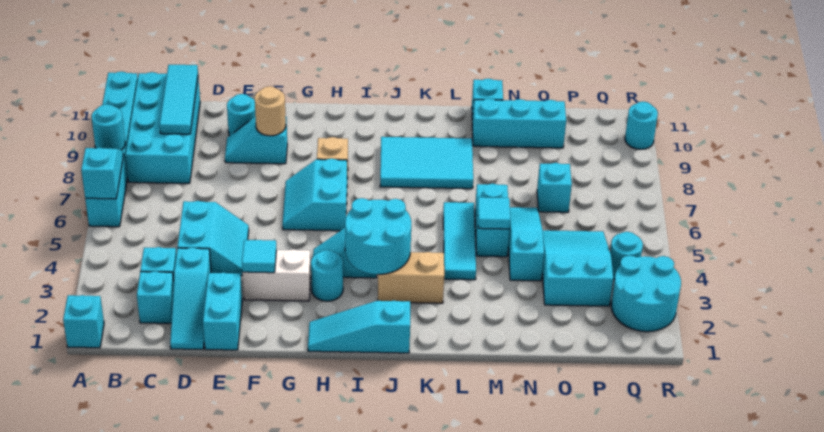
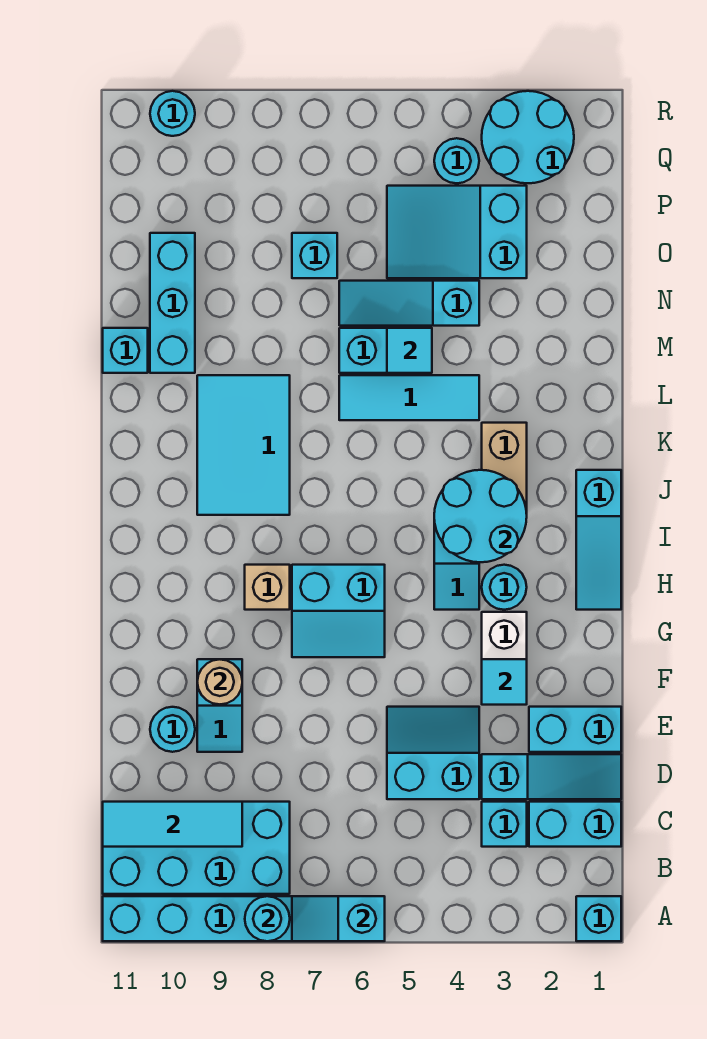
cyan 1x1 brick [137,271,174,323] -> cyan 1x2 brick [529,802,621,847]

